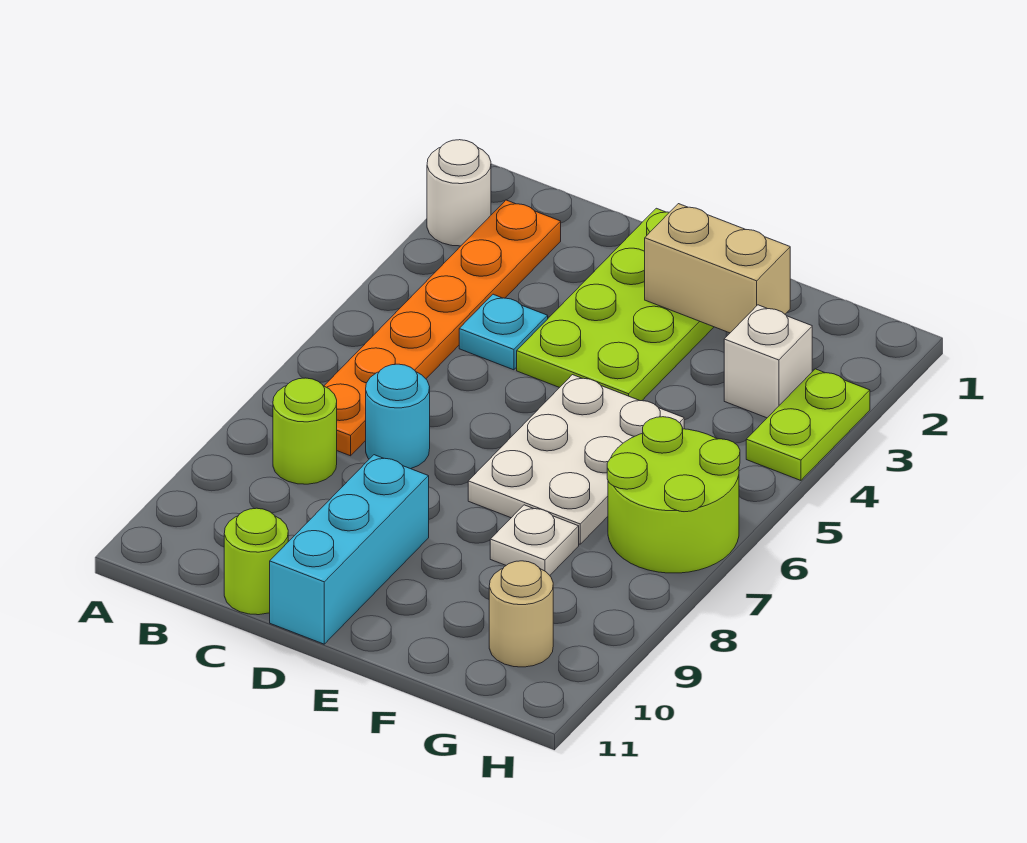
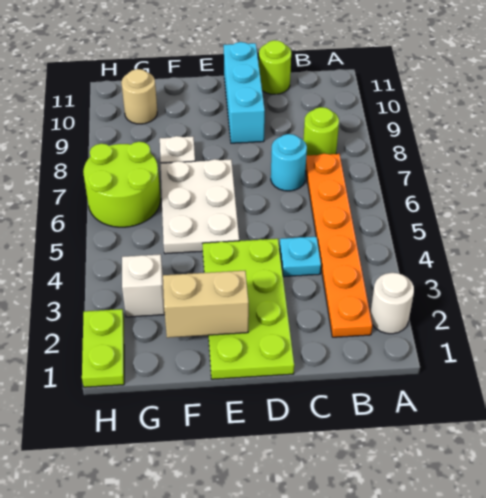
lime 1x2 plate [746,369,870,480] -> lime 1x2 plate moved to [82,309,124,387]

